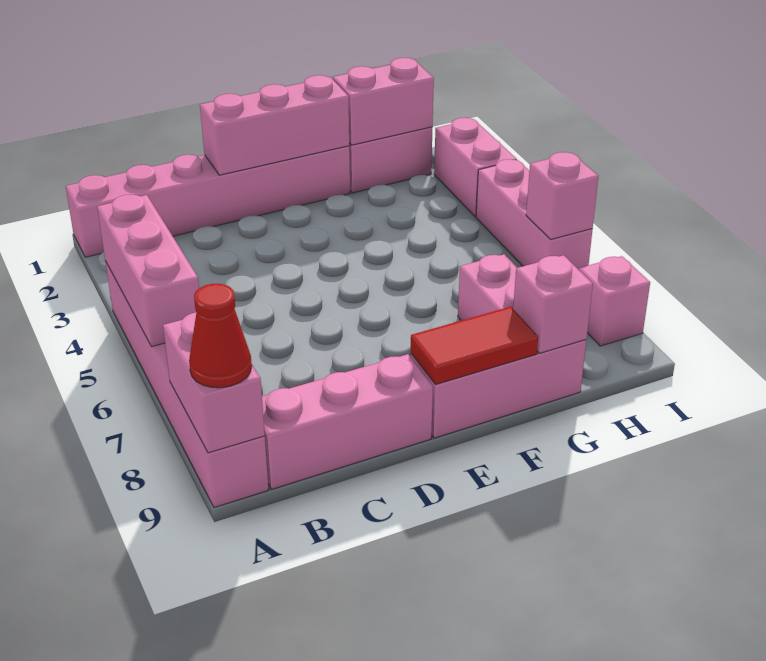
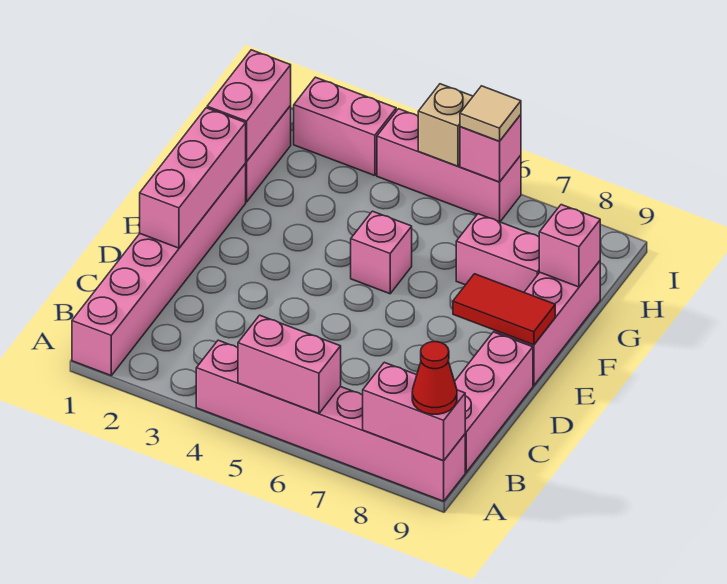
pink 1x3 brick [97,195,199,347] -> pink 1x2 brick [238,315,341,413]
red 1x2 tile [411,307,538,385] -> red 1x2 tile turned to [453,274,555,345]
none -> tan 1x1 brick [418,84,473,166]
none -> tan 1x1 tile [460,86,521,141]
pink 1x1 brick [579,256,650,346] -> pink 1x1 brick moved to [351,211,412,294]

